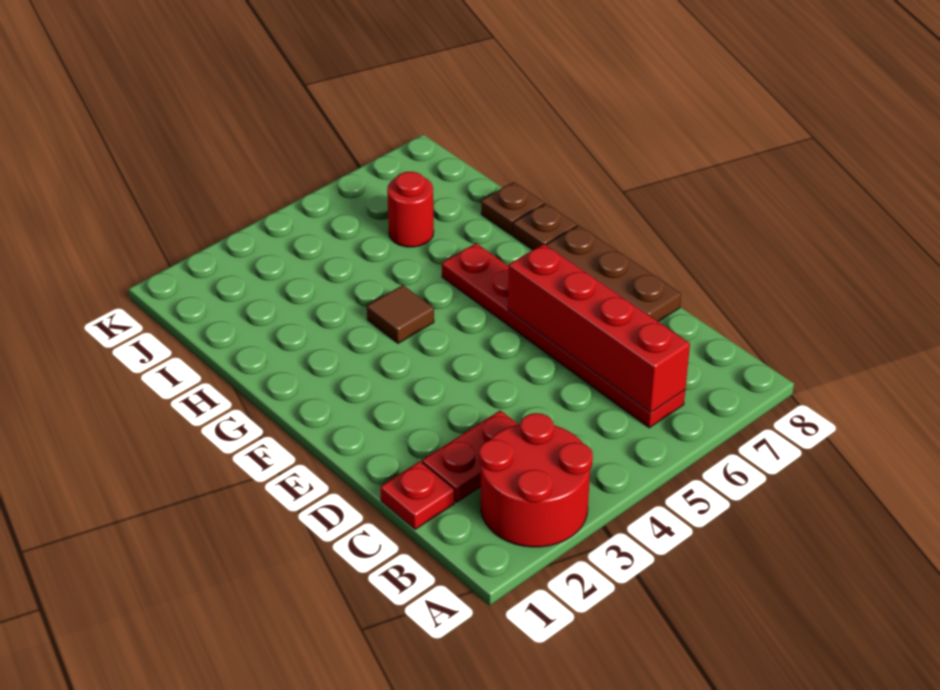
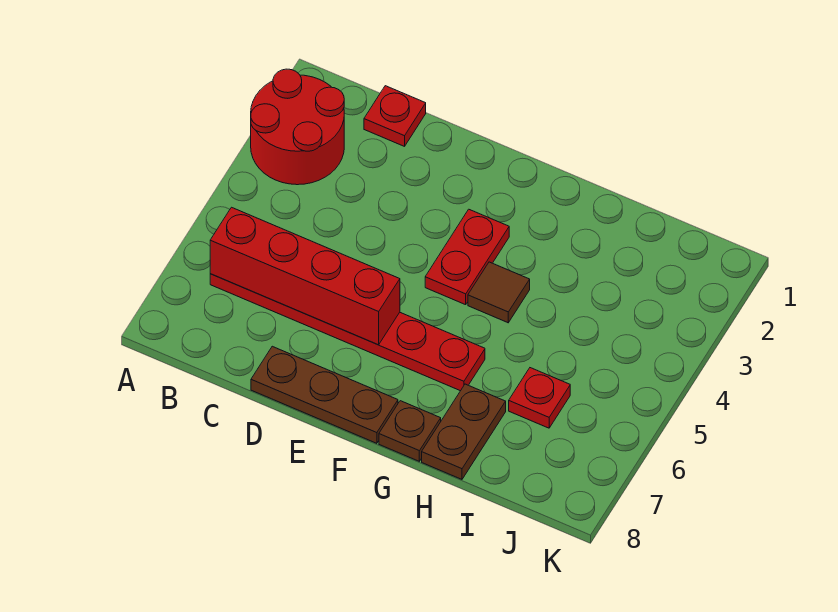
red 1x2 plate [422,410,518,502] -> red 1x2 plate moved to [425,209,509,305]
brown 1x1 plate [481,182,544,235] -> brown 1x2 plate [422,384,506,479]
red 1x1 round brick [387,172,434,247] -> red 1x1 plate [509,368,570,428]

